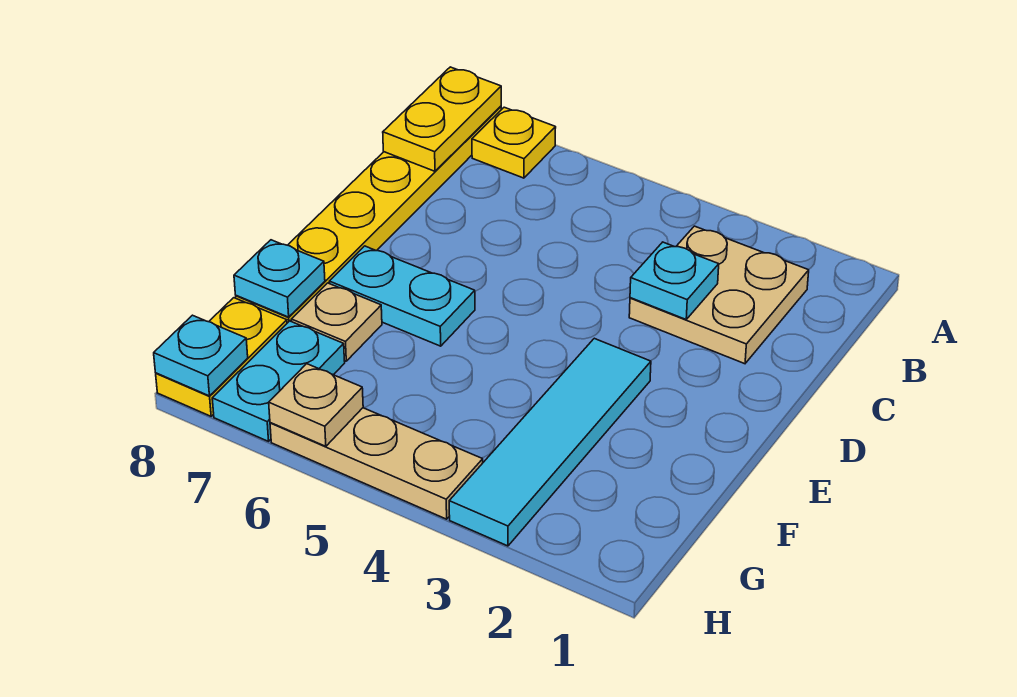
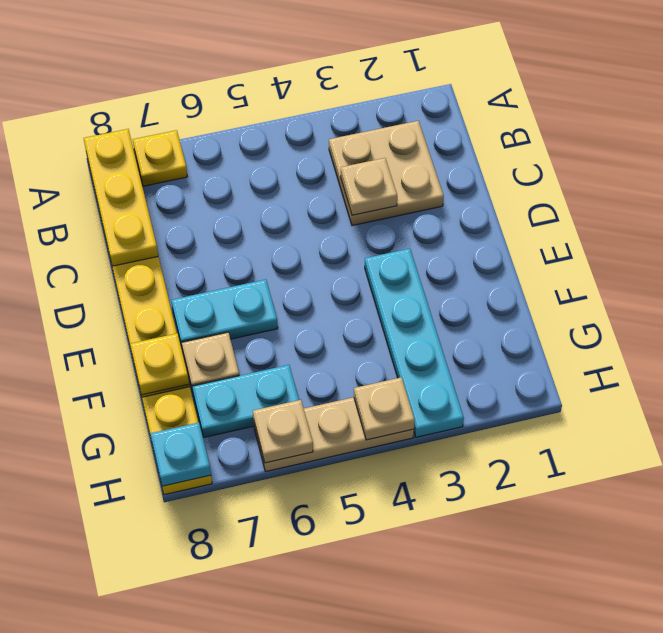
yellow 1x2 plate [383,67,501,171] -> yellow 1x3 plate [84,129,158,266]
cyan 1x1 plate [630,242,719,319] -> tan 1x1 plate [341,158,397,215]
cyan 1x4 tile [449,338,651,546] -> cyan 1x4 plate [365,249,464,437]
cyan 1x1 plate [234,240,325,317] -> yellow 1x1 plate [130,333,189,395]
cyan 1x2 plate [212,321,345,441] -> cyan 1x2 plate turned to [192,365,299,437]
none -> tan 1x1 plate [354,377,415,440]

